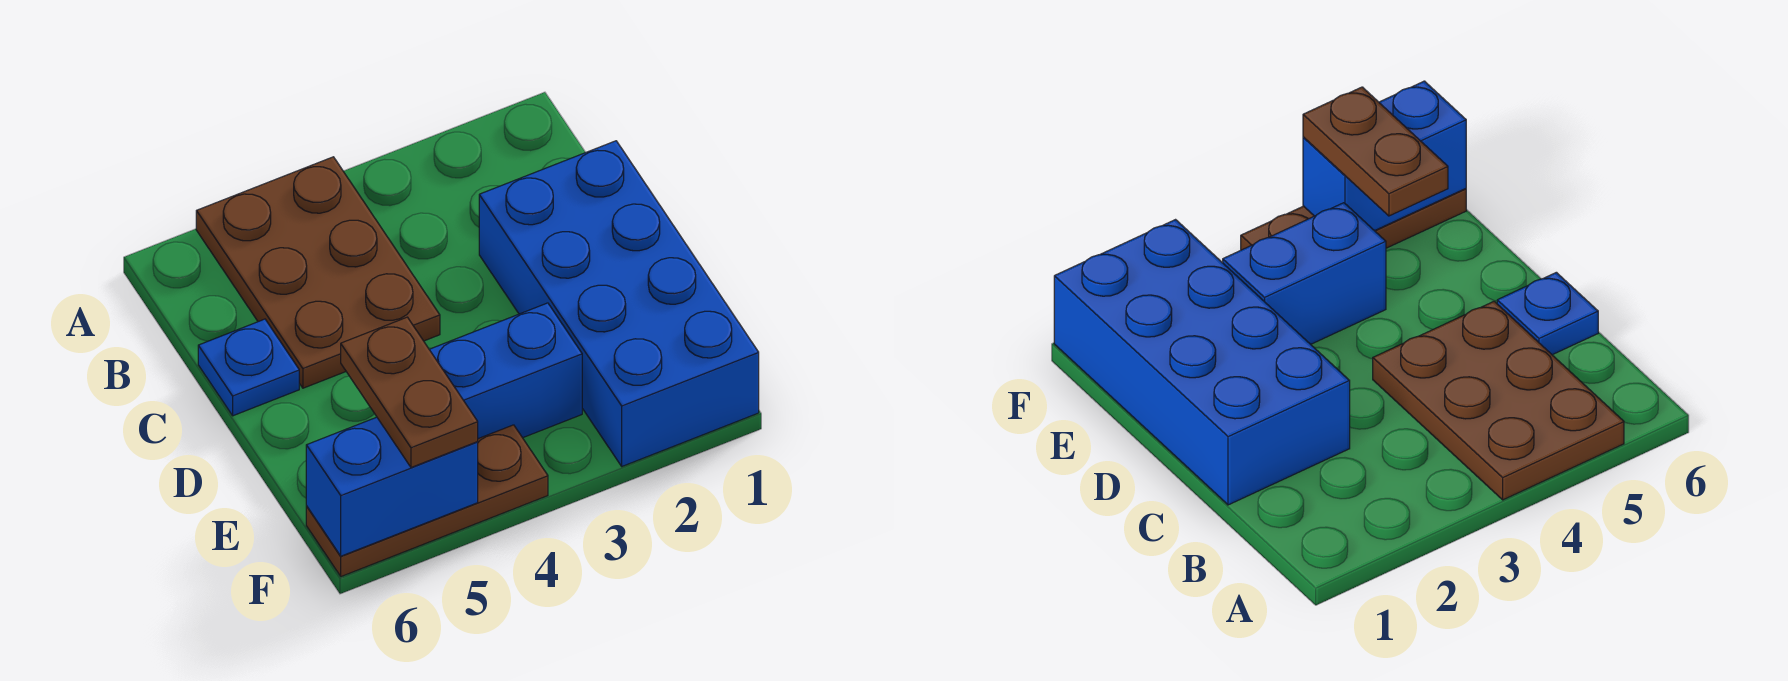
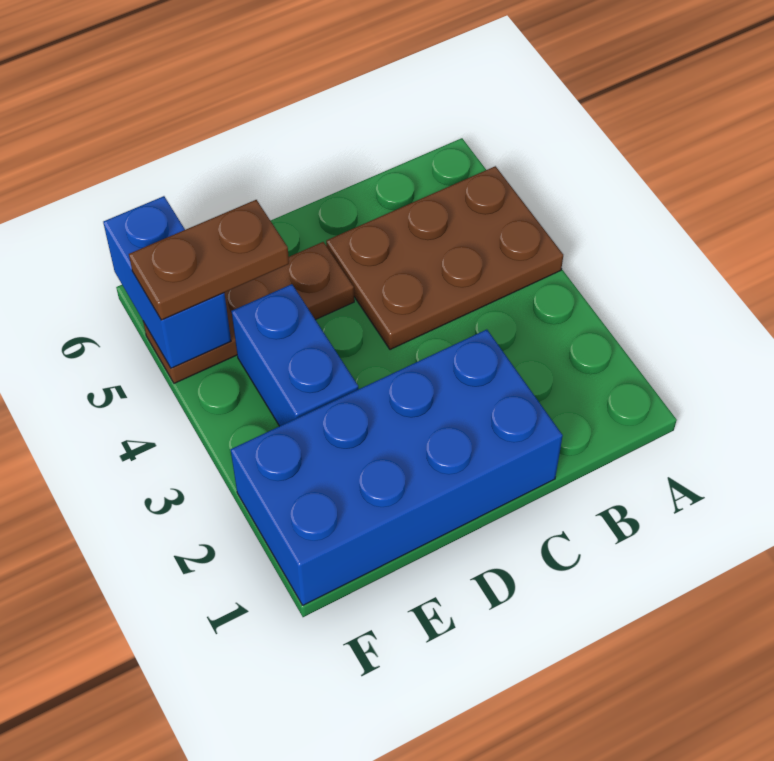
blue 1x1 plate [198,319,299,416] -> none
brown 1x3 plate [306,425,548,577] -> brown 1x3 plate turned to [143,242,354,383]

